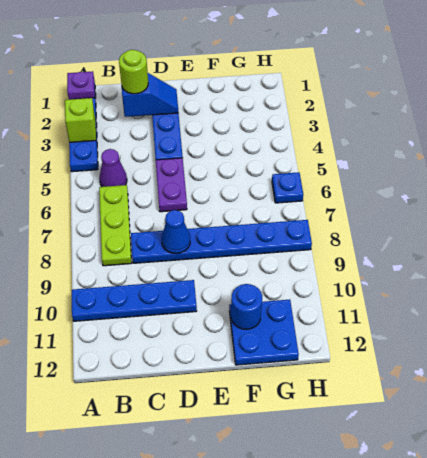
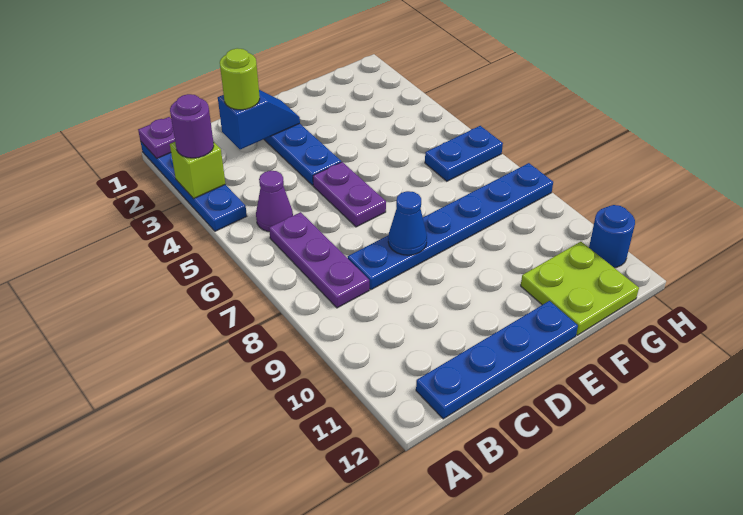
none -> purple 1x1 round brick [170,94,214,158]
blue 1x4 plate [72,280,197,321] -> blue 1x4 plate moved to [416,301,578,419]
lime 1x3 plate [99,185,132,266] -> purple 1x3 plate [269,212,369,308]
blue 2x2 plate [229,300,299,365] -> lime 2x2 plate [521,242,639,335]
blue 1x1 round brick [231,284,262,329] -> blue 1x1 round brick moved to [589,205,635,268]
blue 1x1 plate [272,172,303,203] -> blue 1x2 plate [425,126,503,181]

